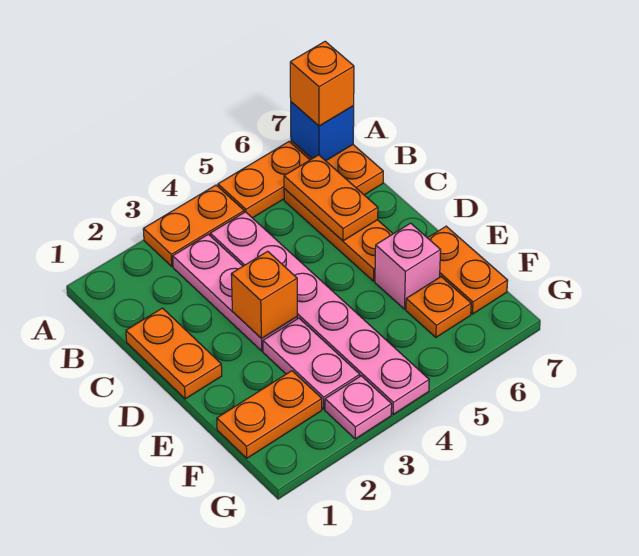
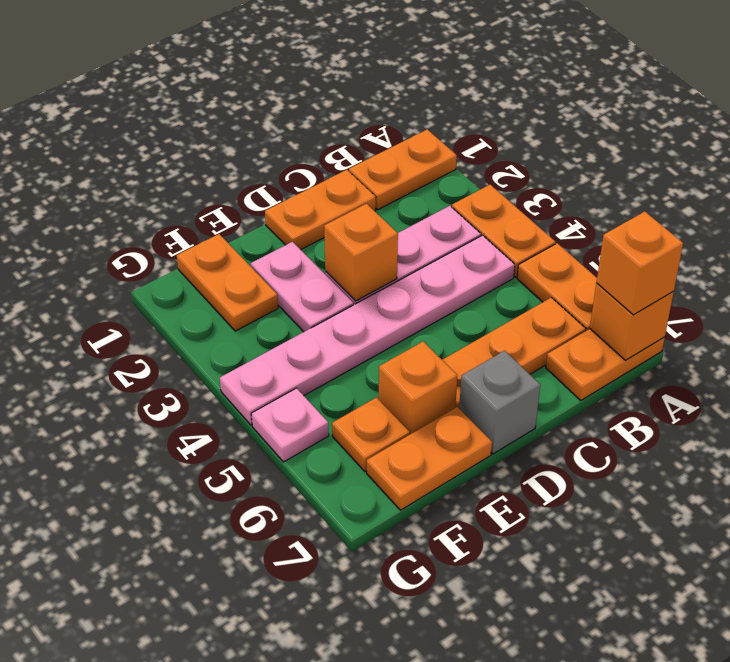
blue 1x1 brick [291,102,354,161] -> orange 1x1 brick [590,283,674,360]
orange 1x2 plate [284,155,378,241] -> orange 1x2 plate moved to [349,129,457,210]
none -> grey 1x1 brick [459,351,540,454]
pink 1x2 plate [263,318,360,409] -> pink 1x2 plate turned to [251,242,353,332]
pink 1x1 brick [375,223,441,309] -> orange 1x1 brick [379,342,457,434]
pink 1x1 plate [325,376,392,439] -> pink 1x1 plate moved to [251,388,329,462]

